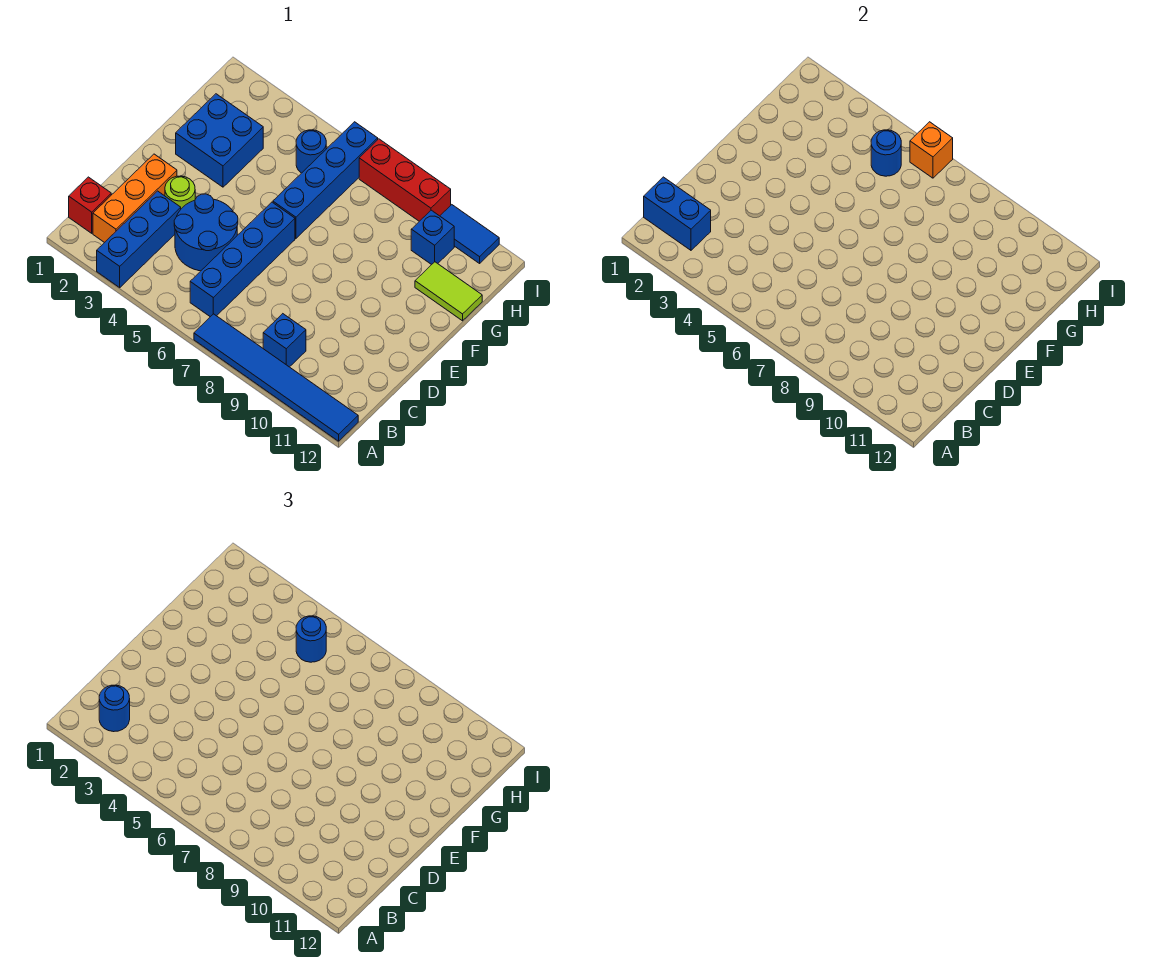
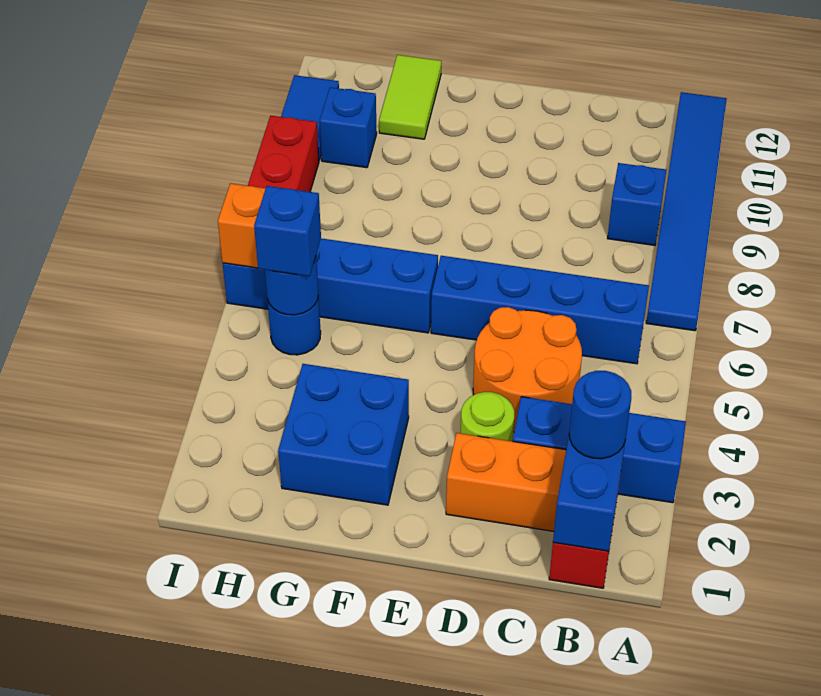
blue 2x2 round brick [174,194,238,271] -> orange 2x2 round brick [473,307,582,432]
blue 1x1 round brick [296,616,326,662] -> blue 1x1 brick [254,186,321,276]

